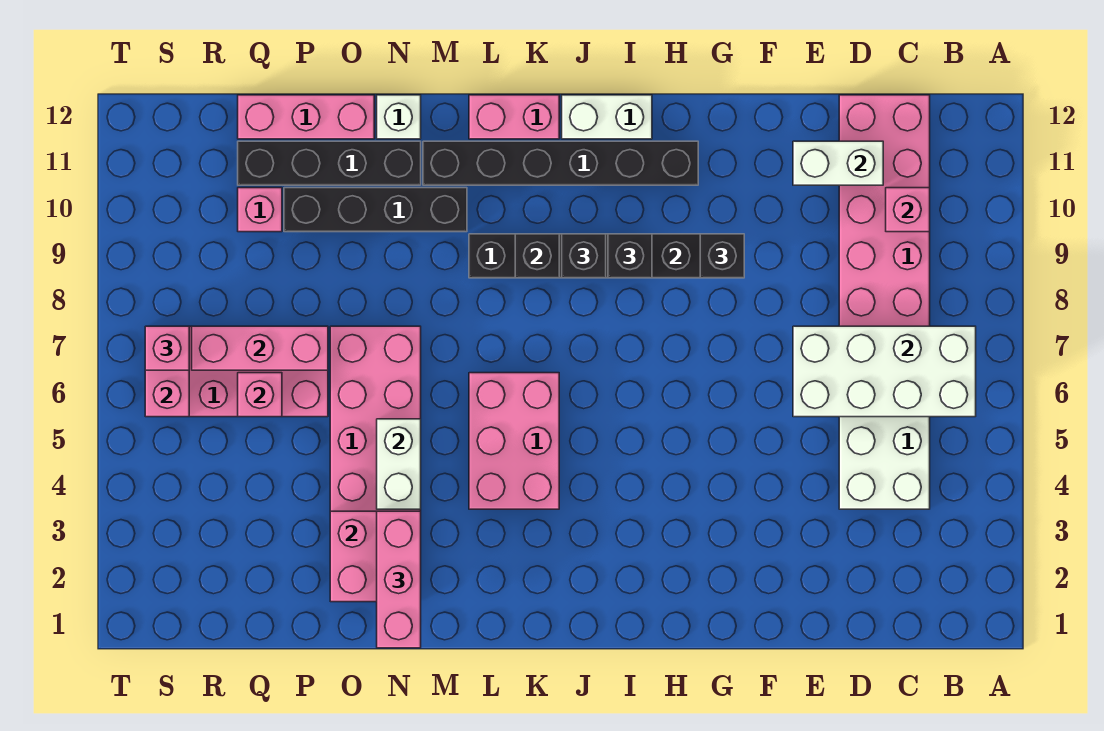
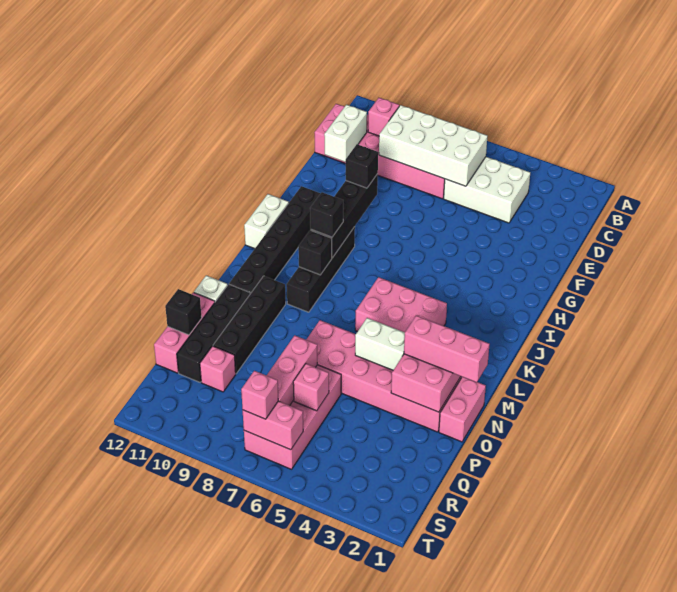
white 2x4 brick [793,326,976,417] -> white 2x4 brick turned to [379,105,488,186]
black 1x1 brick [608,234,652,278] -> black 1x1 brick moved to [165,289,202,335]
pink 1x2 brick [469,95,559,139] -> pink 1x2 brick moved to [439,377,486,442]

